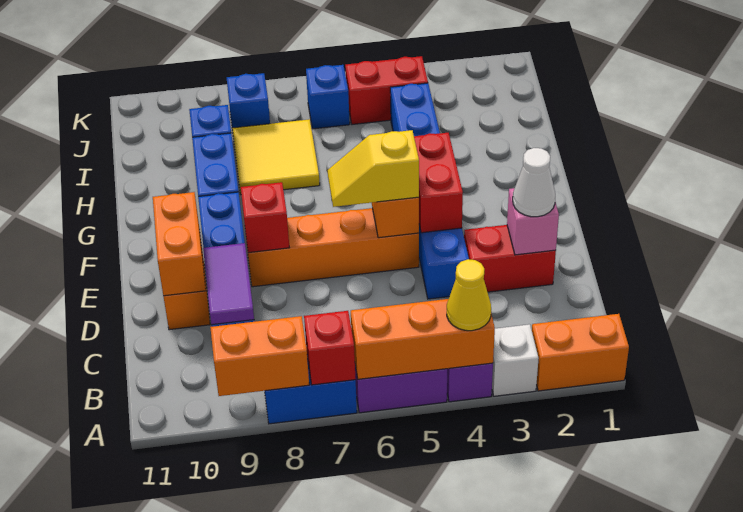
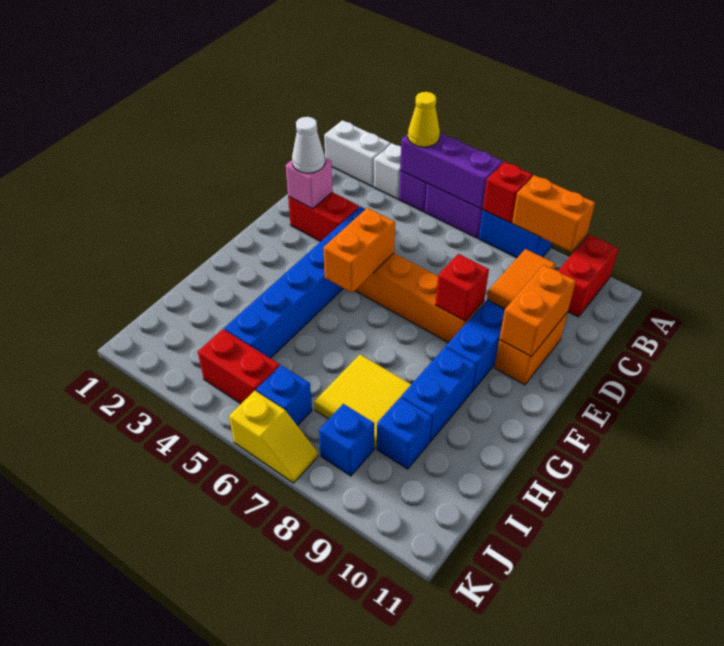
orange 1x2 brick [532,314,629,391] -> white 1x2 brick [324,120,391,187]
orange 1x3 brick [351,299,495,379] -> purple 1x3 brick [400,133,503,209]
purple 1x2 tile [203,243,254,325] -> orange 1x2 tile [487,249,555,309]
red 1x2 brick [414,133,463,233] -> red 1x2 brick moved to [558,235,619,317]
yellow 1x2 slope [328,130,419,207] -> yellow 1x2 slope moved to [229,391,318,483]

